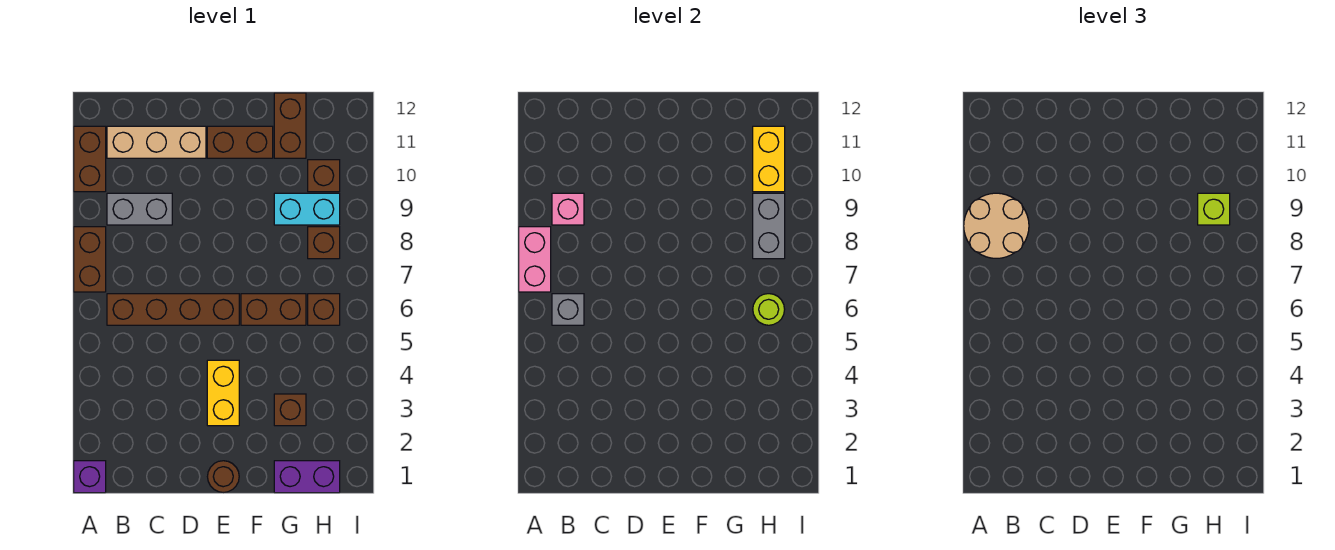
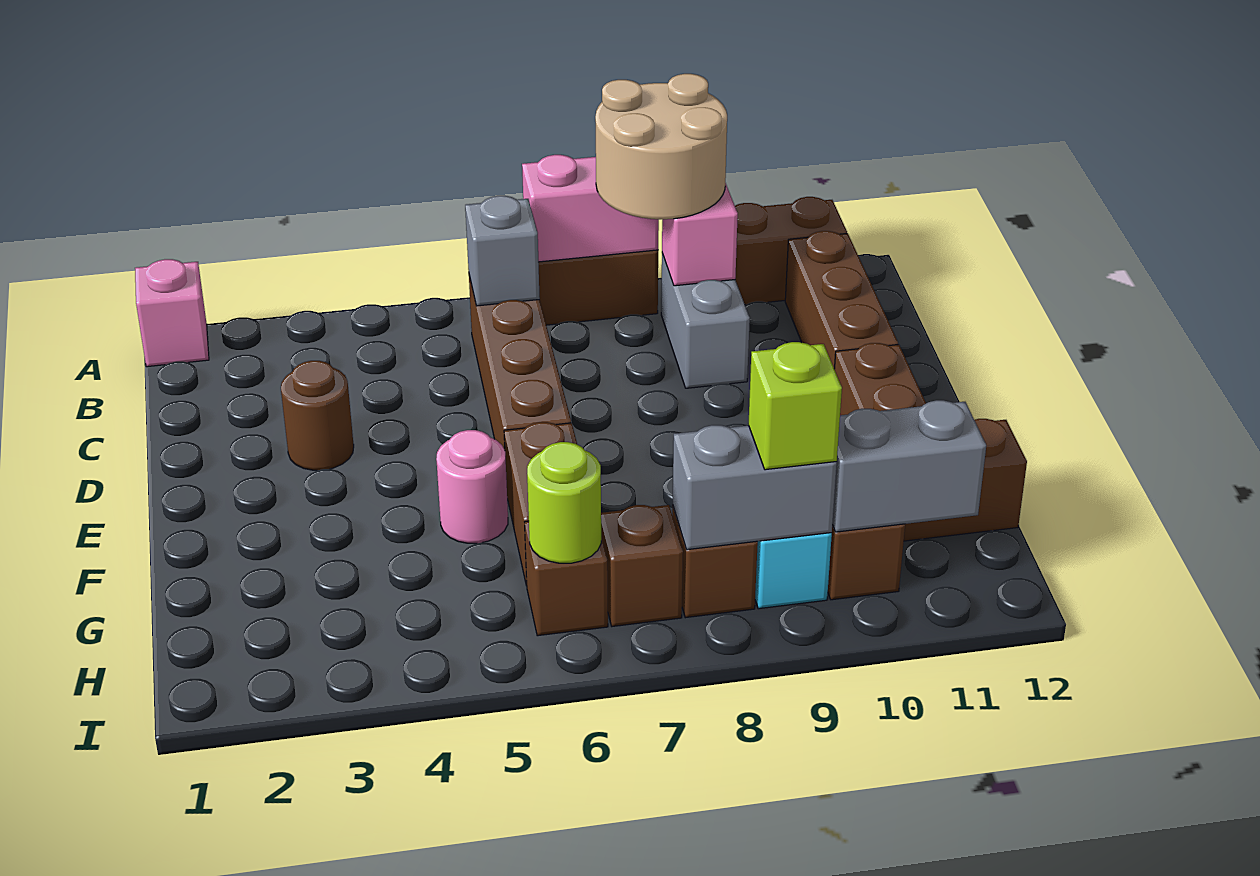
purple 1x1 brick [74,461,106,493] -> pink 1x1 brick [135,259,209,367]
tan 1x3 brick [107,126,206,158] -> brown 1x3 brick [785,231,898,369]
brown 1x1 round brick [207,461,239,492] -> brown 1x1 round brick moved to [281,361,354,470]
yellow 1x2 brick [207,360,239,426] -> none
none -> pink 1x1 round brick [436,430,508,543]
purple 1x2 brick [274,461,340,493] -> none
brown 1x1 brick [274,394,306,426] -> brown 1x1 brick moved to [601,505,683,626]
yellow 1x2 brick [753,126,785,192] -> grey 1x2 brick [832,400,986,532]

